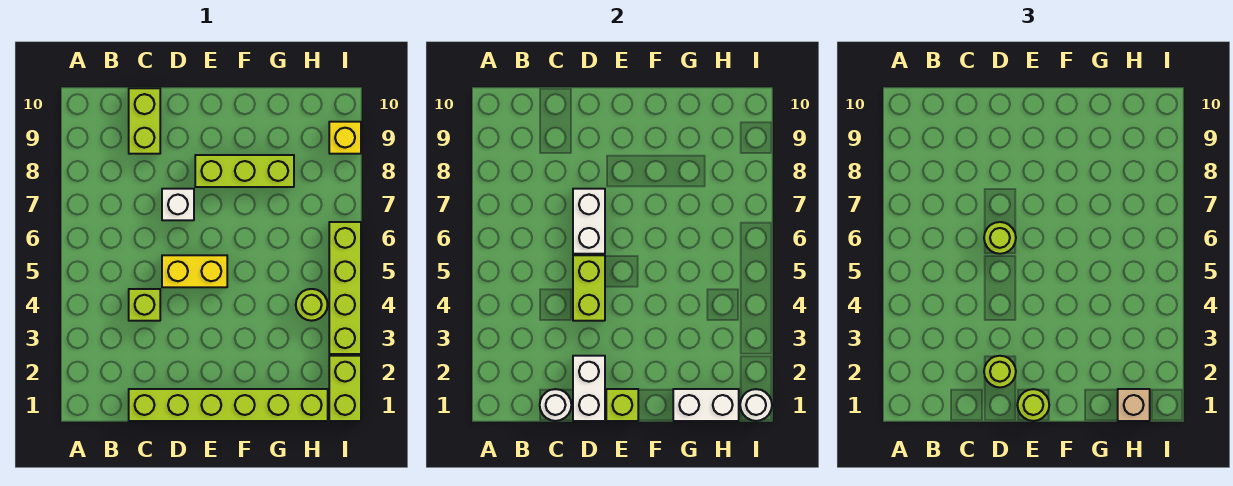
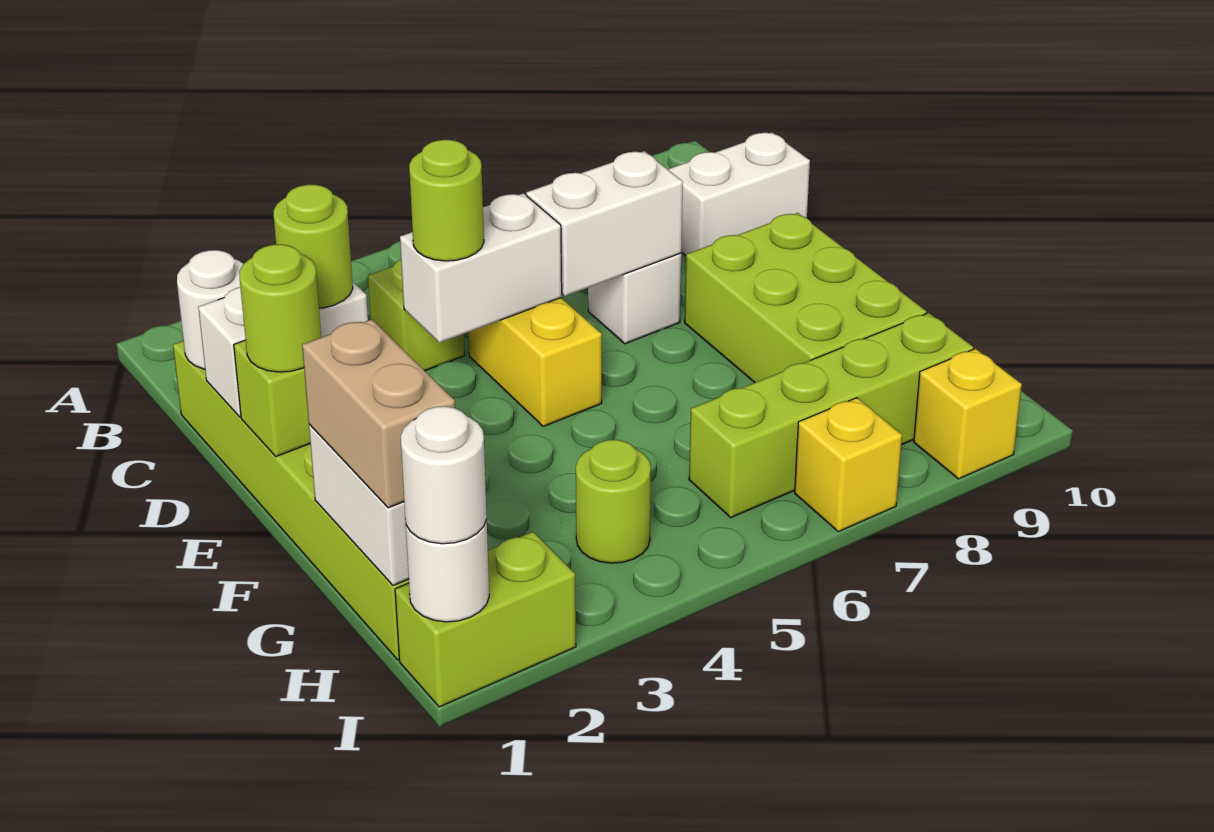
lime 1x2 brick [129,88,160,154] -> white 1x2 brick [668,132,810,256]
lime 1x2 brick [573,255,605,321] -> white 1x2 brick [400,193,562,343]
lime 1x1 round brick [984,222,1016,254] -> lime 1x1 round brick moved to [409,140,484,261]
lime 1x3 brick [195,155,294,187] -> lime 2x3 brick [685,213,926,382]
tan 1x1 brick [1118,389,1150,421] -> tan 1x2 brick [302,319,455,508]
none -> white 1x1 round brick [401,406,487,544]
lime 1x4 brick [329,222,361,354] -> lime 1x4 brick moved to [689,313,973,518]
none -> yellow 1x1 brick [795,398,902,532]

